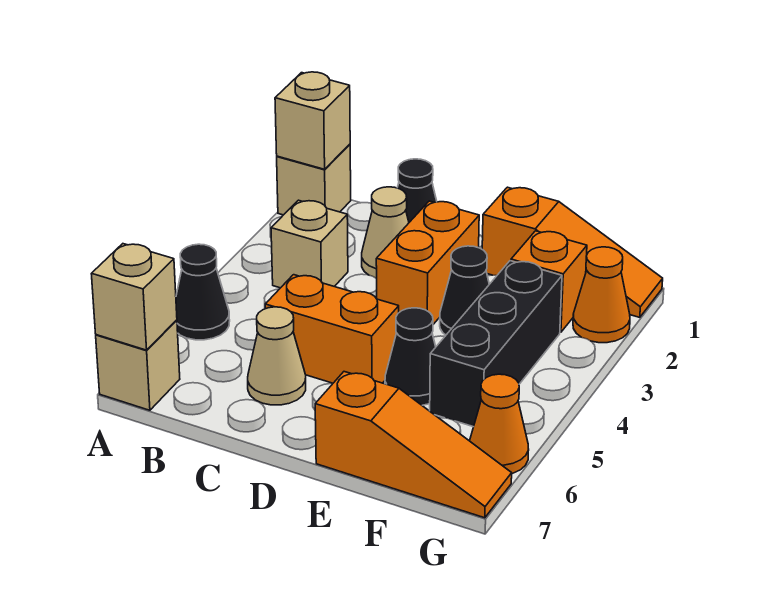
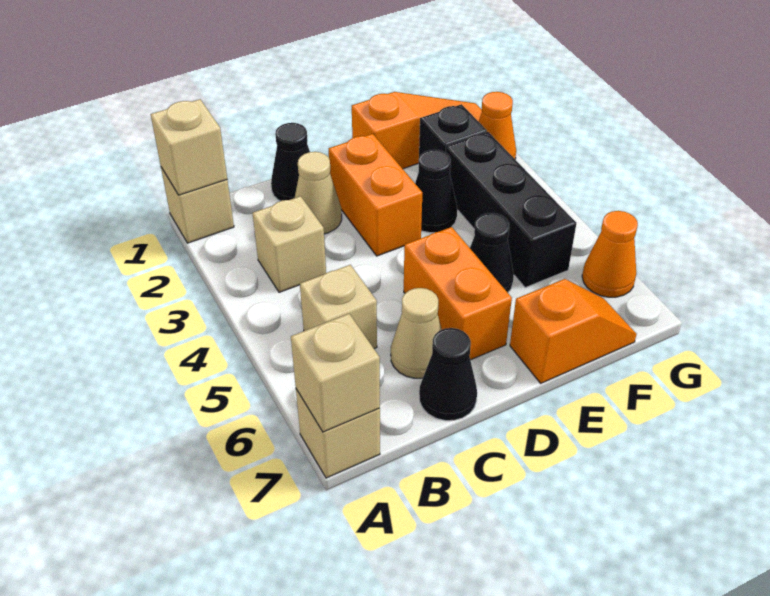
black 1x1 cone [176,244,230,340] -> black 1x1 cone moved to [419,328,477,421]
none -> tan 1x1 brick [300,265,377,349]
orange 1x2 brick [265,275,399,383] -> orange 1x2 brick turned to [404,227,512,360]
orange 1x3 slope [315,372,512,518] -> orange 1x2 slope [510,279,636,383]
orange 1x1 brick [511,231,587,332] -> black 1x1 brick [419,104,487,157]

